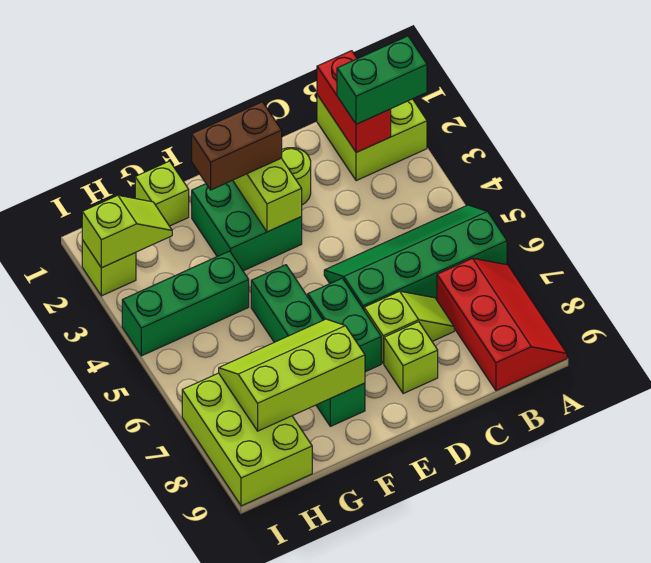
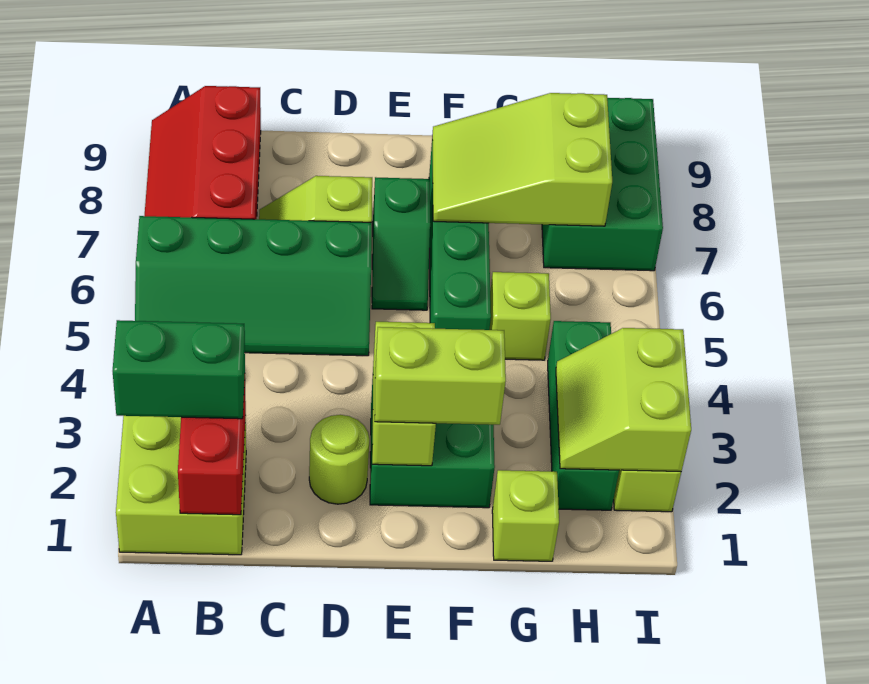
lime 1x1 brick [384,322,438,394] -> lime 1x1 brick moved to [489,272,551,360]
brown 1x2 brick [192,102,282,190] -> lime 1x2 brick [375,327,506,425]
green 1x2 brick [308,278,381,372] -> green 1x2 slope [372,177,430,310]
lime 2x3 slope [219,319,365,431] -> lime 2x3 slope turned to [432,93,612,226]
green 1x3 brick [122,251,249,356] -> green 1x3 brick turned to [548,321,619,510]
lime 1x2 slope [82,195,172,268] -> lime 2x2 slope [556,328,691,472]
lime 2x3 brick [182,373,312,506] -> green 2x3 brick [542,98,663,271]

